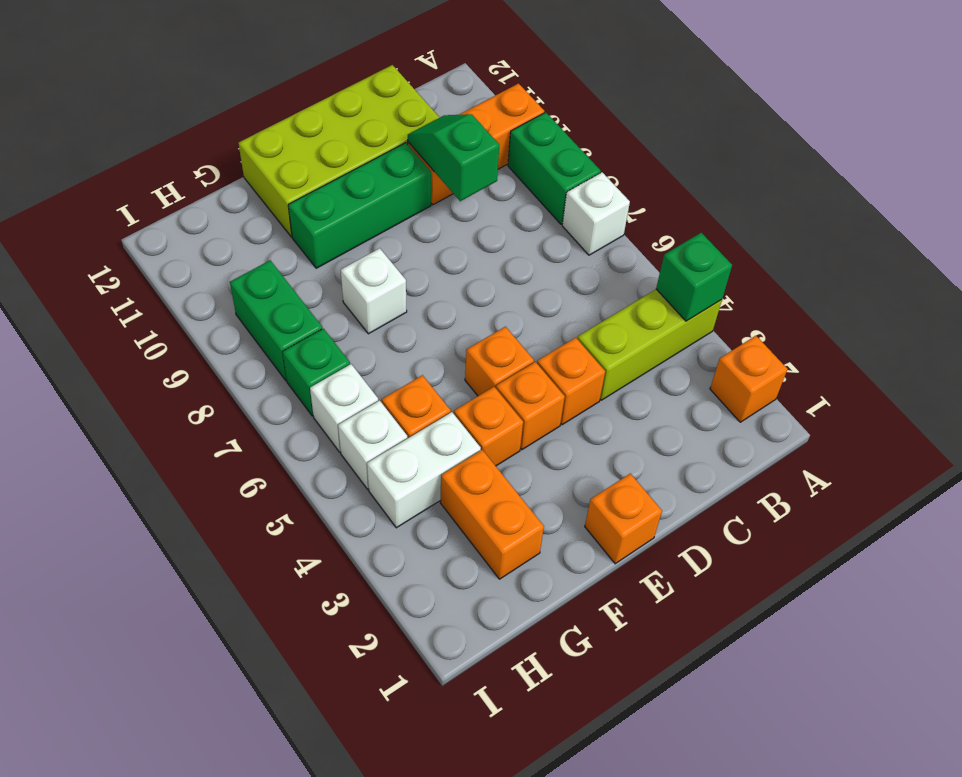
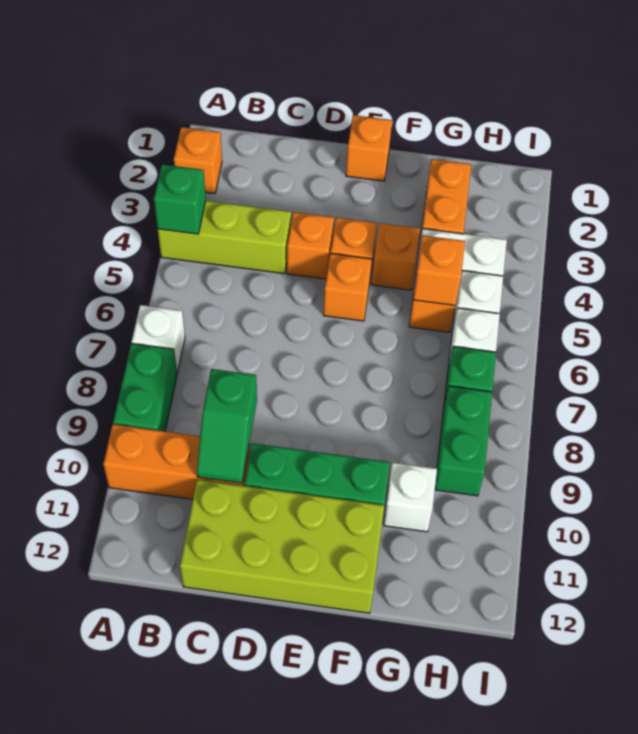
white 1x1 brick [341,248,407,334] -> white 1x1 brick moved to [384,463,437,532]
none -> orange 1x1 brick [413,235,465,305]

